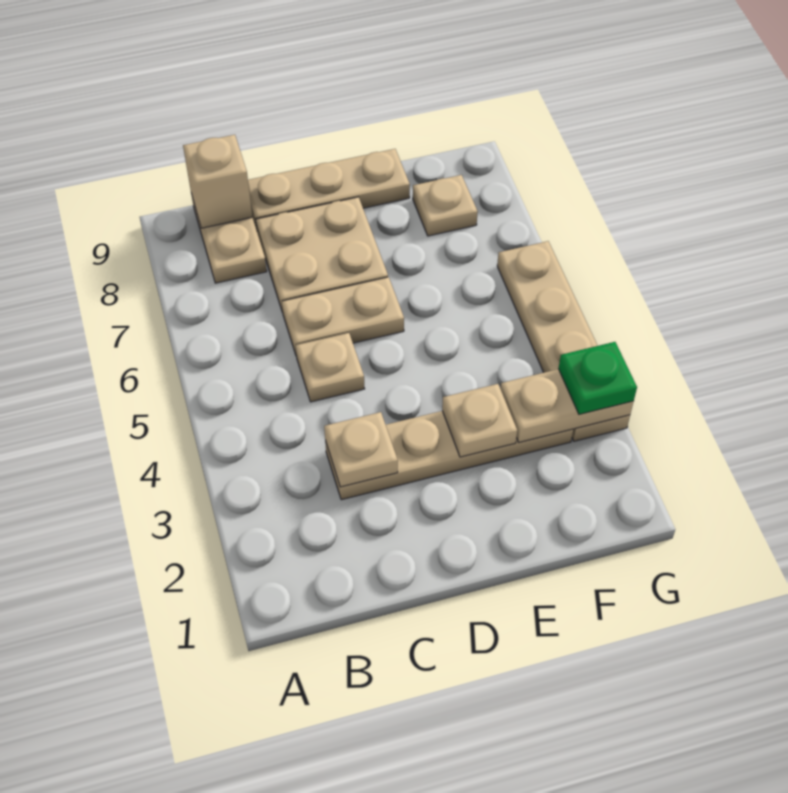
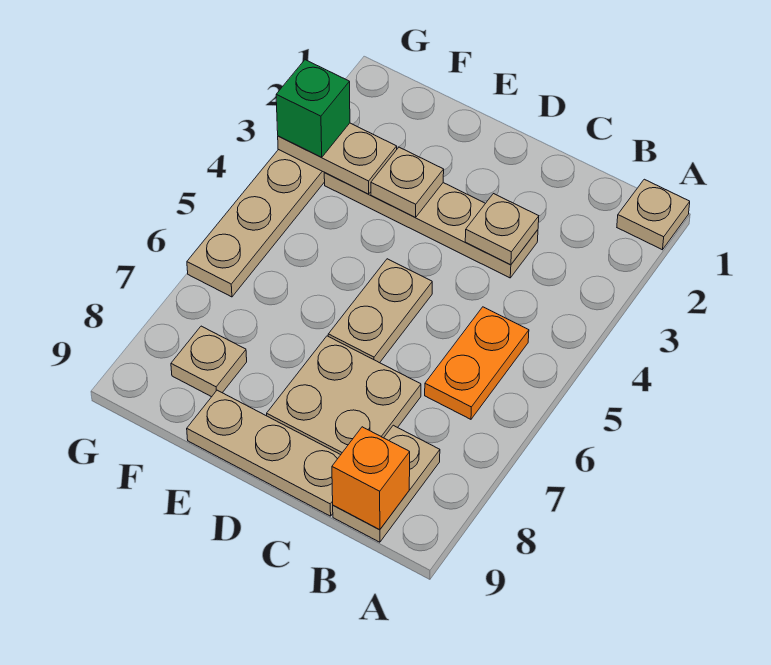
none -> orange 1x2 plate [425,307,529,419]
tan 1x1 brick [183,135,252,228] -> orange 1x1 brick [332,427,410,530]
tan 1x1 plate [296,333,365,402] -> tan 1x1 plate moved to [617,179,690,250]
tan 1x2 plate [282,277,404,355] -> tan 1x2 plate turned to [328,259,432,363]
green 1x1 plate [558,342,637,414] -> green 1x1 brick [276,60,350,158]

